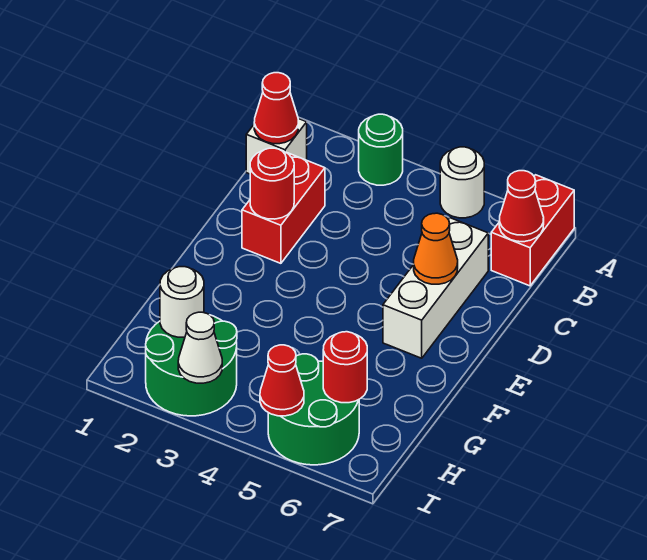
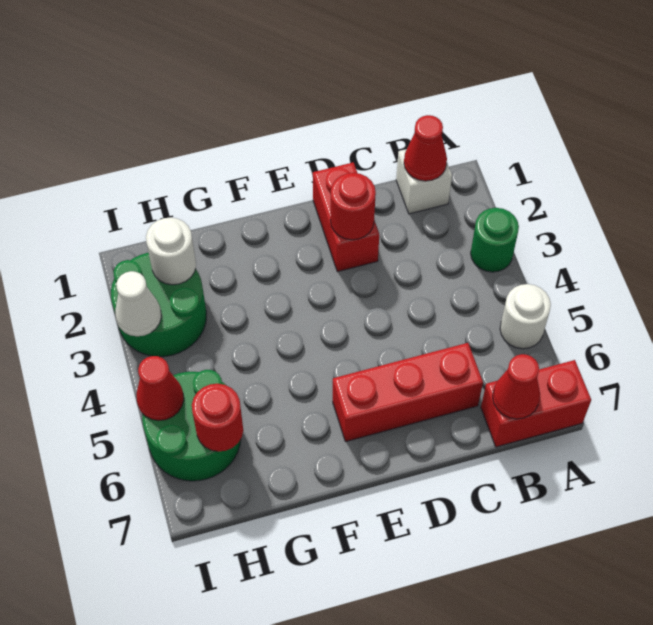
red 1x2 brick [242,152,325,263] -> red 1x2 brick turned to [313,162,379,272]
white 1x3 brick [383,218,488,358] -> red 1x3 brick [333,343,483,442]
orange 1x1 cone [414,213,458,284] -> none

